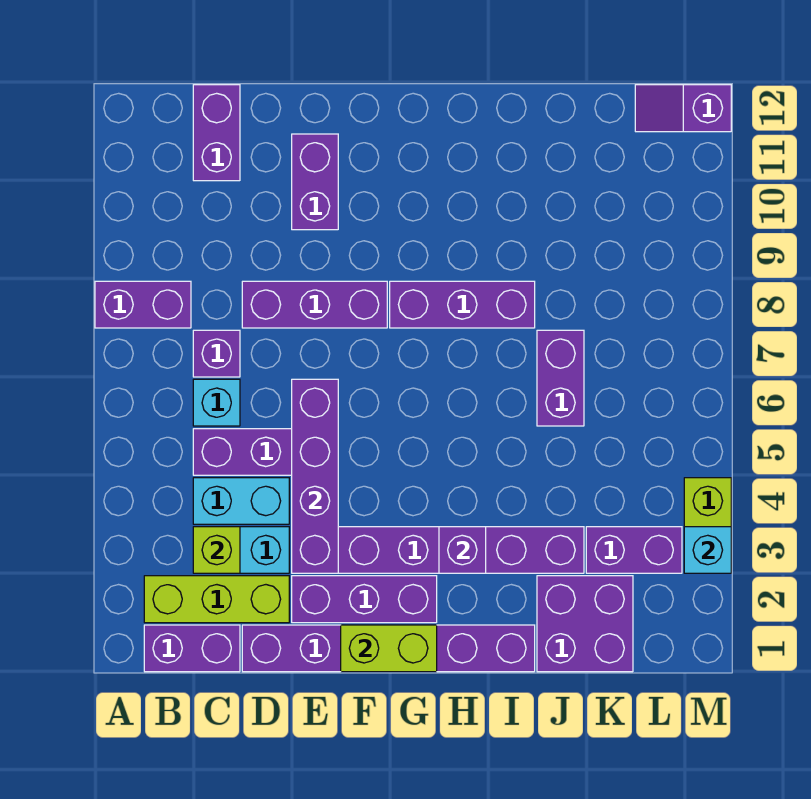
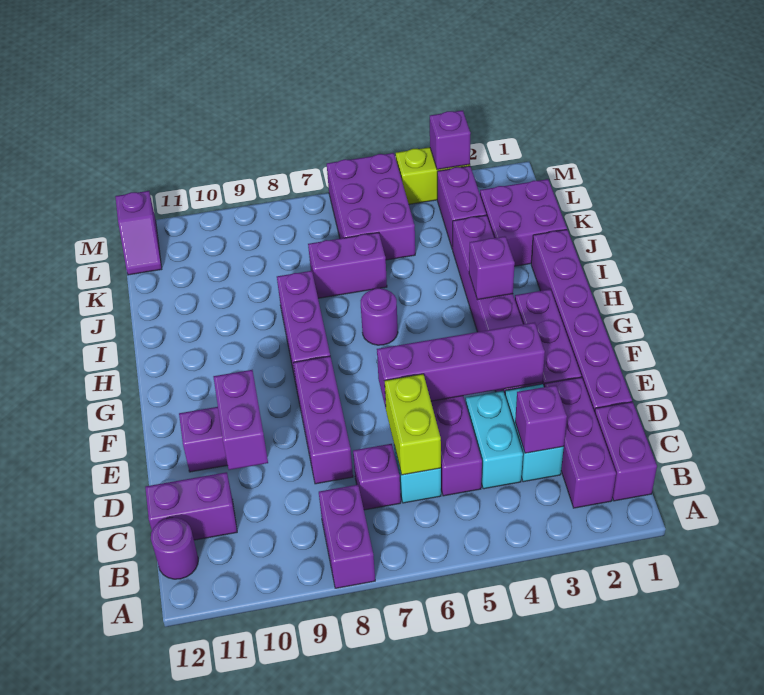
lime 1x3 brick [144,576,289,623] -> purple 1x3 brick [544,377,616,508]
none -> purple 1x1 round brick [151,518,198,579]
lime 1x1 brick [193,527,240,573] -> purple 1x1 brick [515,385,567,453]
none -> purple 1x2 brick [213,370,268,470]
lime 1x2 brick [341,625,437,672] -> lime 1x2 brick moved to [385,374,441,475]
none -> purple 1x1 round brick [361,288,398,345]
none -> purple 2x3 brick [327,153,415,260]
cyan 1x1 brick [684,527,731,573] -> purple 1x1 brick [430,110,471,170]

